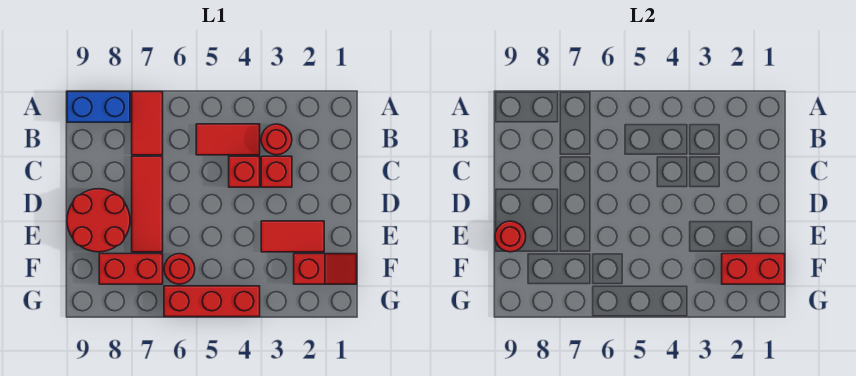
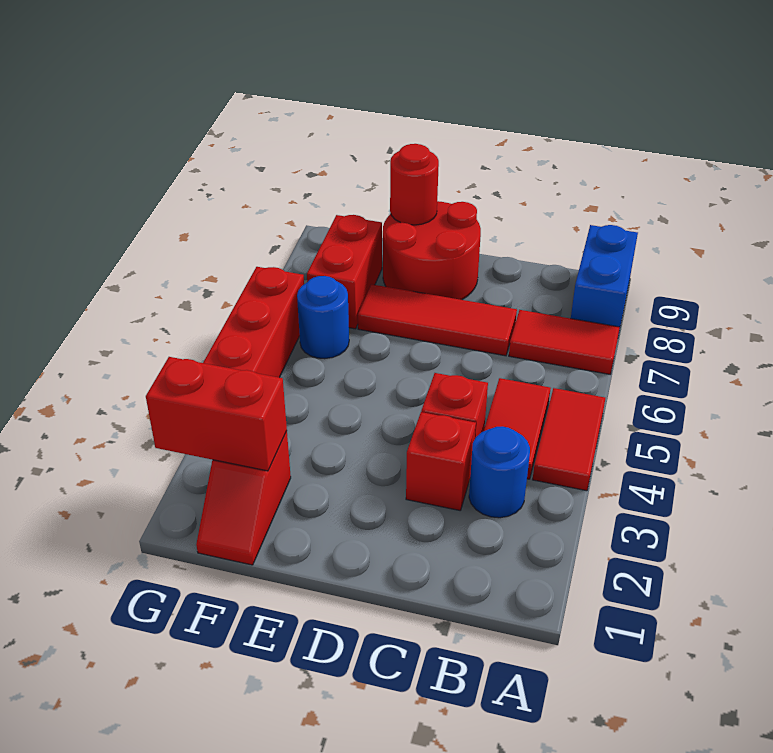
red 1x1 round brick [261,124,292,155] -> blue 1x1 round brick [469,426,530,518]
red 1x2 tile [261,221,324,252] -> red 1x2 tile moved to [533,388,605,491]
red 1x2 brick [722,254,785,284] -> red 1x2 brick turned to [146,357,287,471]
red 1x1 round brick [164,254,195,284] -> blue 1x1 round brick [297,276,349,359]

